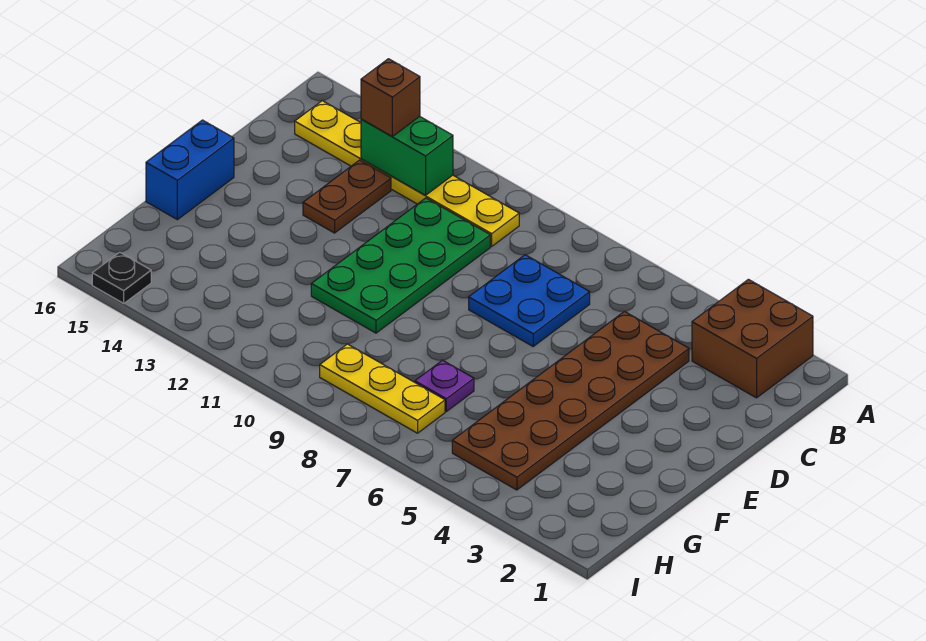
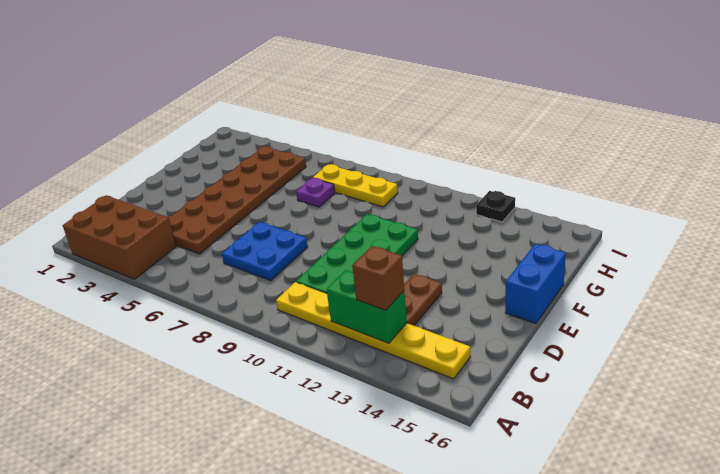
brown 2x2 brick [692,279,813,398] -> brown 2x3 brick [63,196,176,279]
black 1x1 plate [92,252,151,303] -> black 1x1 plate moved to [476,191,515,222]

